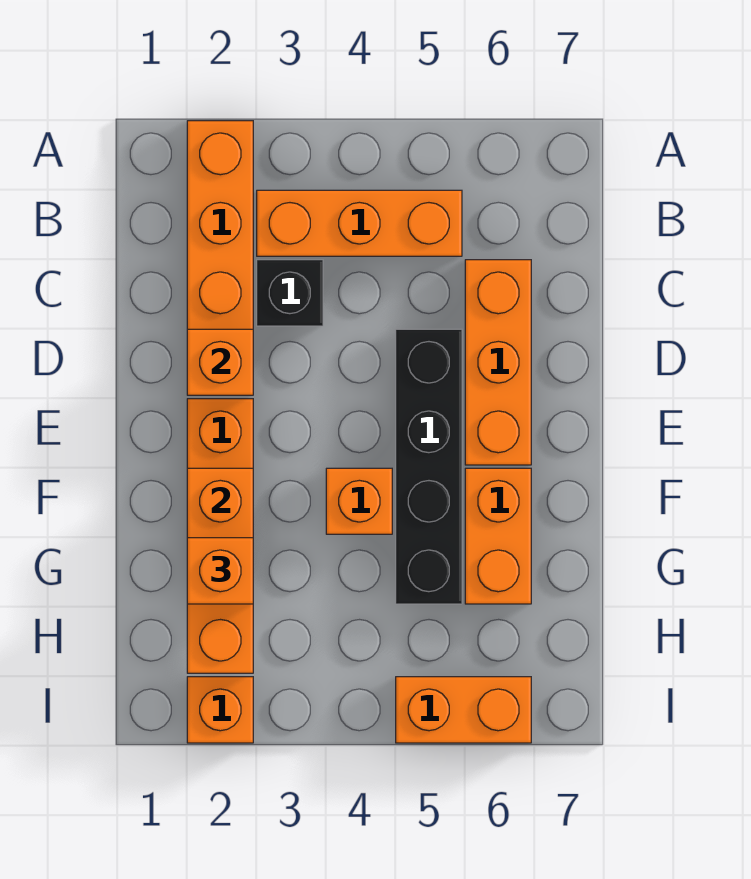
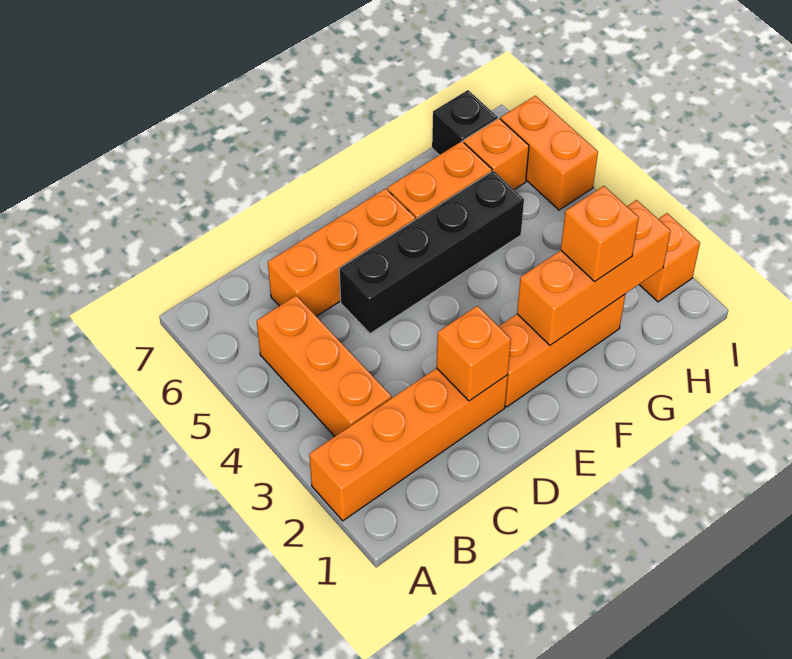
black 1x1 brick [257,260,323,326] -> black 1x1 brick moved to [432,90,497,155]
orange 1x1 brick [326,468,392,534] -> orange 1x1 brick moved to [464,118,529,189]

